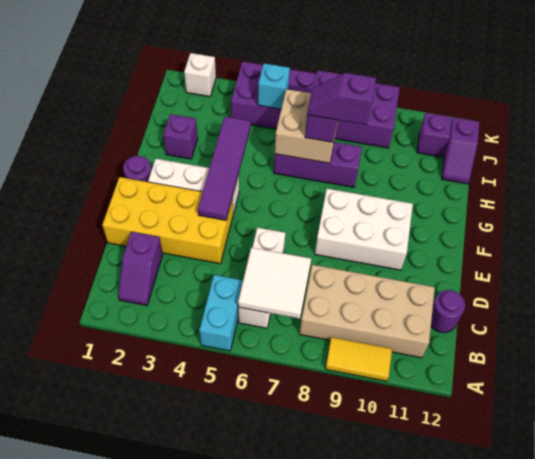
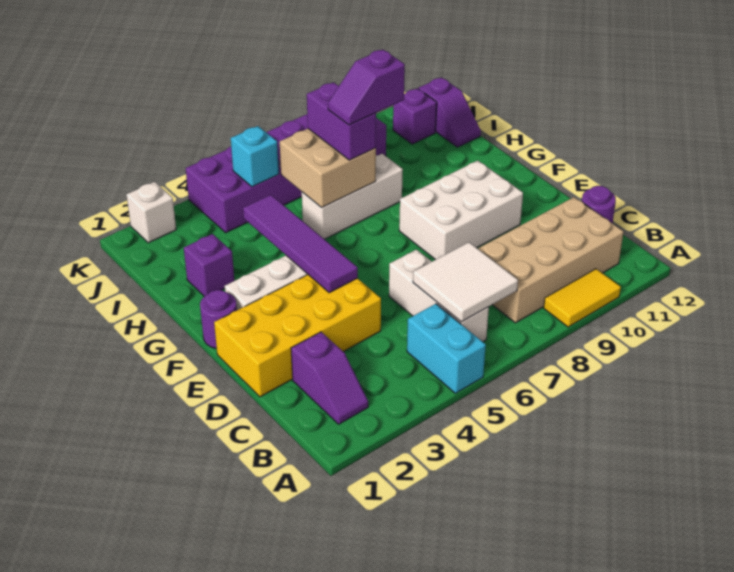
purple 1x3 brick [274,142,362,187] -> white 1x3 brick [302,154,403,239]

